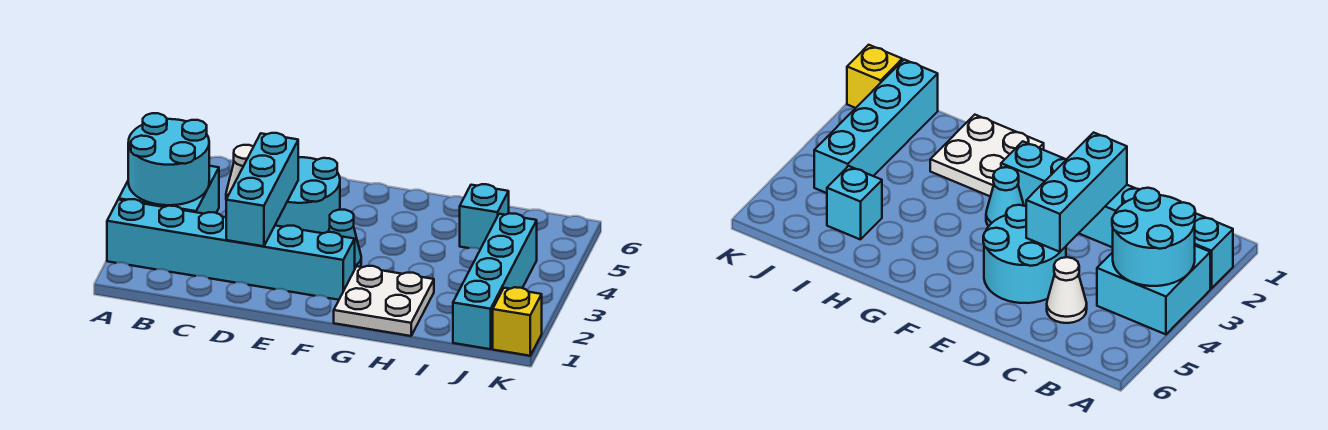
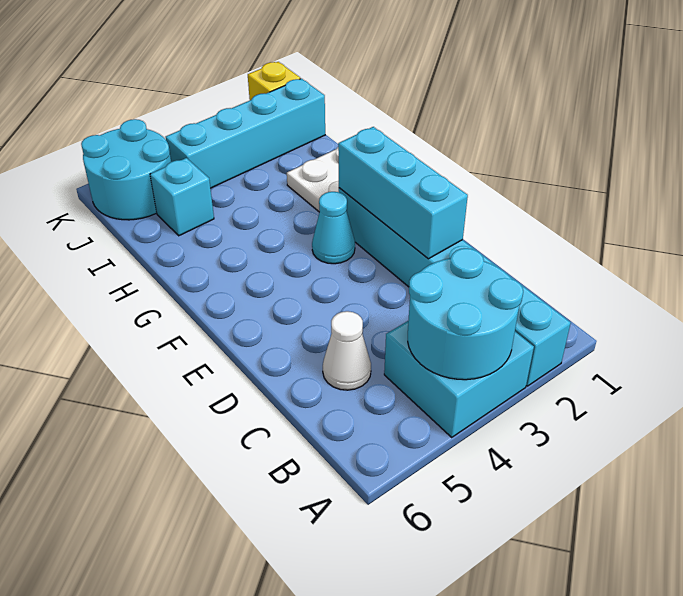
cyan 1x3 brick [226,133,298,246] -> cyan 1x3 brick turned to [338,127,468,259]
cyan 2x2 round brick [275,157,340,233] -> cyan 2x2 round brick moved to [81,119,171,220]

